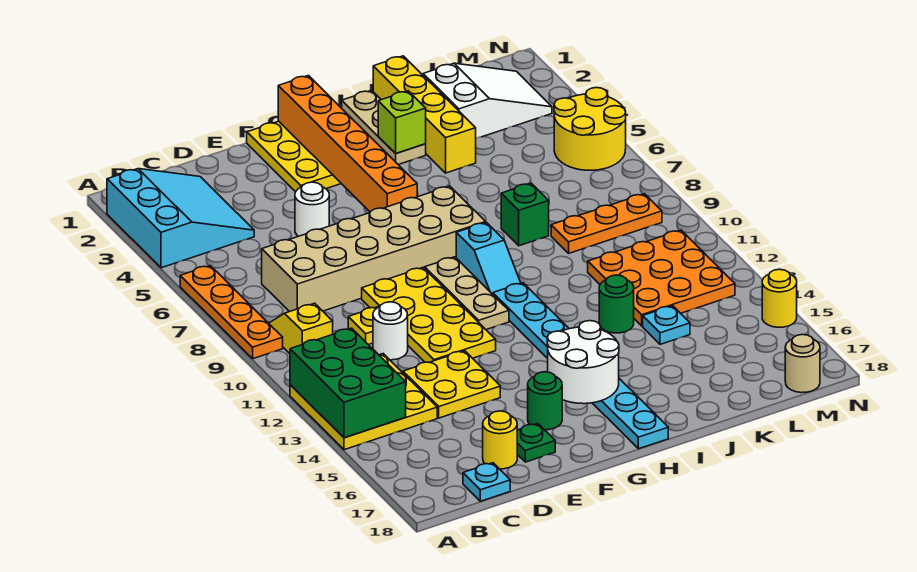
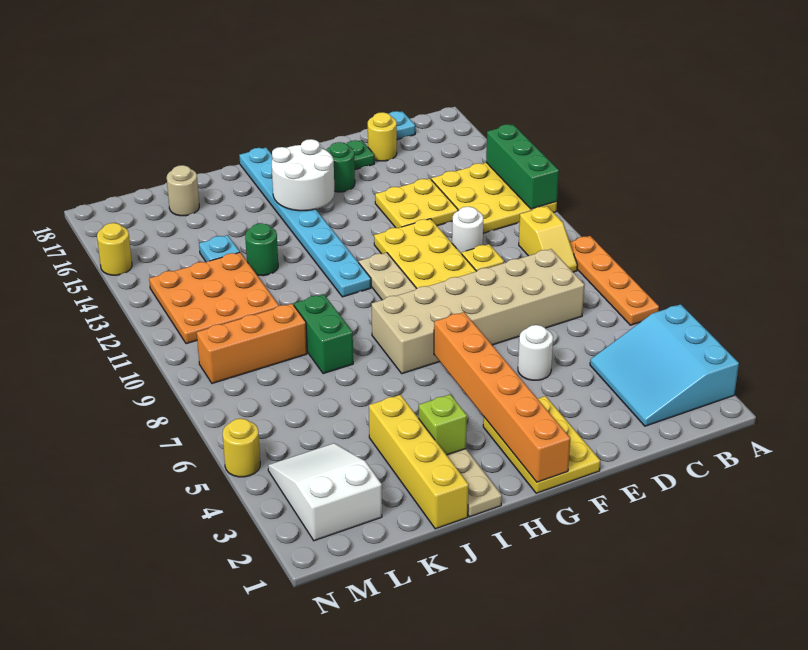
green 2x3 brick [290,328,406,438] -> green 1x3 brick [486,124,559,209]
cyan 1x2 slope [456,222,521,294] -> none
green 1x1 brick [501,183,549,246] -> green 1x2 brick [294,294,353,374]
white 2x3 slope [423,63,552,138] -> white 2x3 slope turned to [268,443,382,541]
orange 1x3 plate [551,194,662,253] -> orange 1x3 brick [197,304,307,383]
yellow 2x2 round brick [554,88,626,170] -> yellow 1x1 round brick [223,419,260,477]
tan 1x1 round brick [785,334,820,393] -> tan 1x1 round brick moved to [167,165,199,216]

